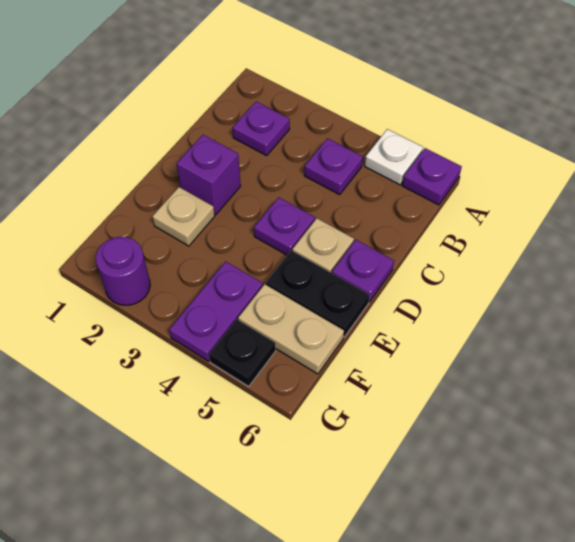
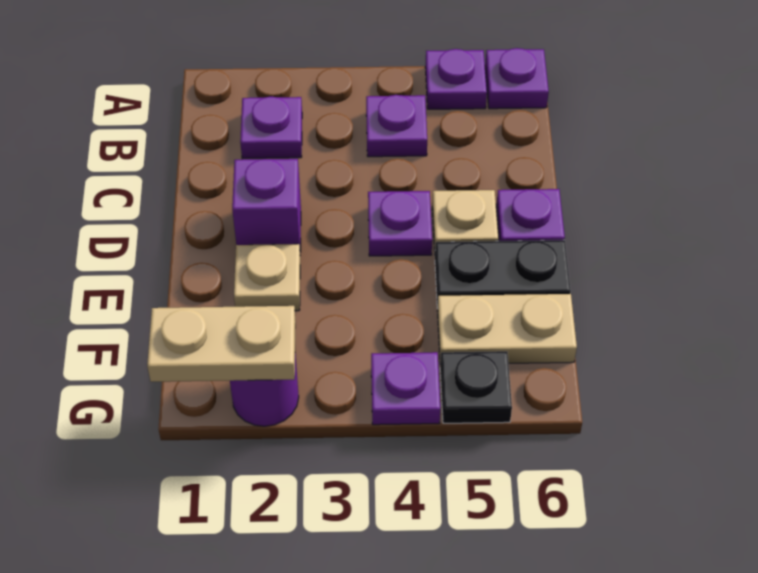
white 1x1 plate [365,129,423,185] -> purple 1x1 plate [425,49,487,109]
purple 1x2 plate [169,261,263,361] -> purple 1x1 plate [371,352,440,425]
none -> tan 1x2 plate [147,306,296,382]

